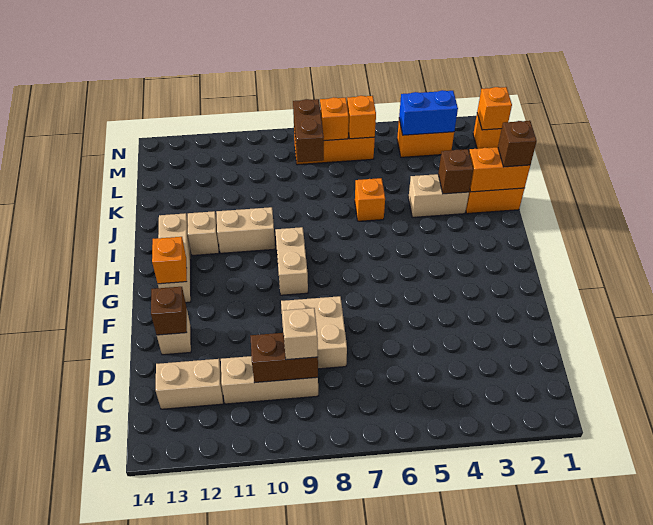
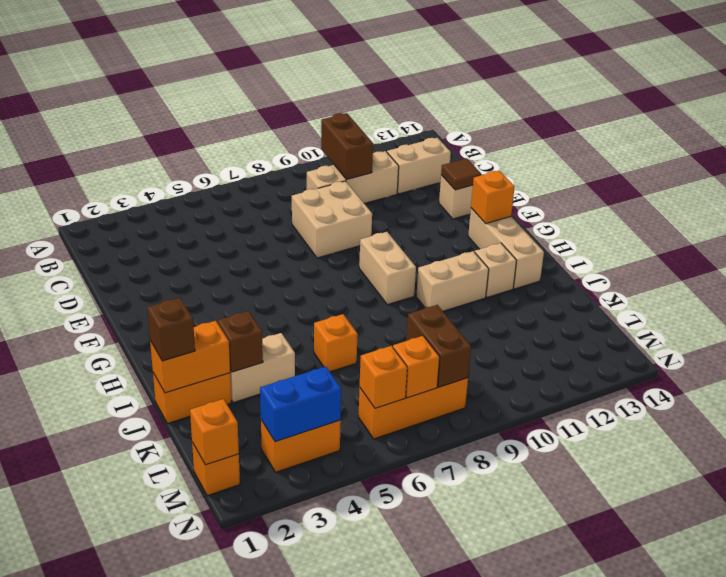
brown 1x2 brick [250,333,318,383] -> brown 1x2 brick turned to [321,113,373,179]
tan 1x1 brick [282,308,318,360] -> none
brown 1x1 brick [151,287,187,335] -> brown 1x1 tile [441,158,481,190]

